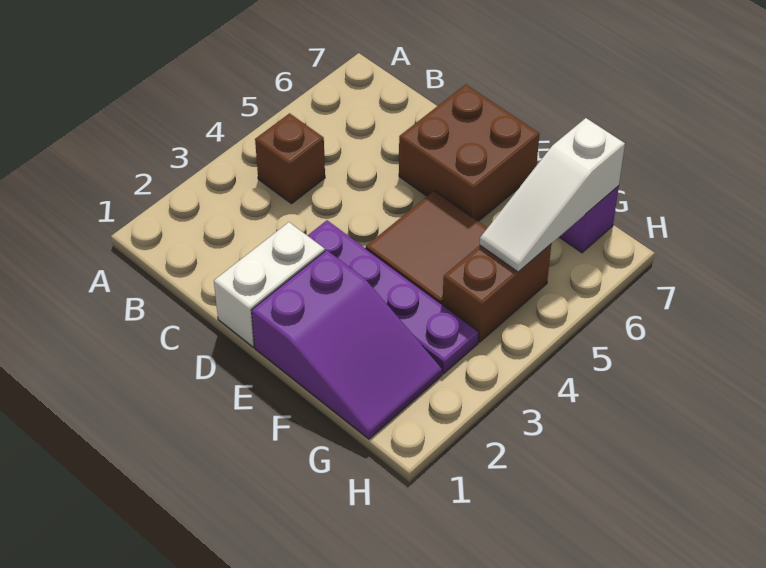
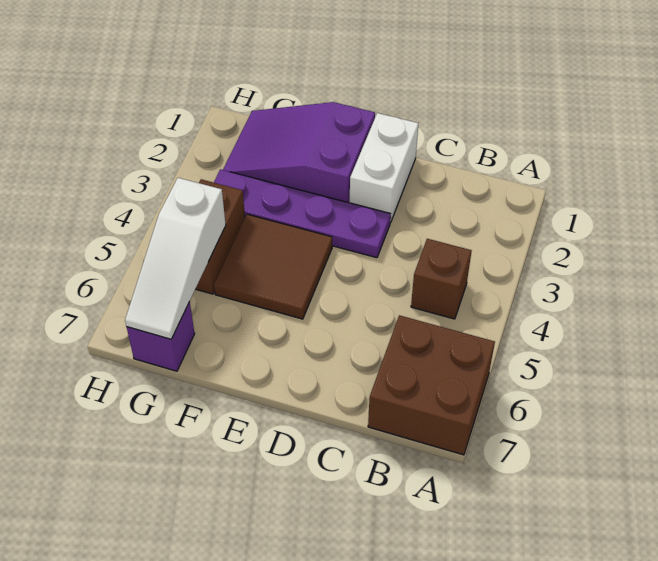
brown 2x2 brick [399,84,539,221] -> brown 2x2 brick moved to [368,315,495,455]
white 1x3 slope [480,118,625,272] -> white 1x3 slope turned to [125,178,226,339]

